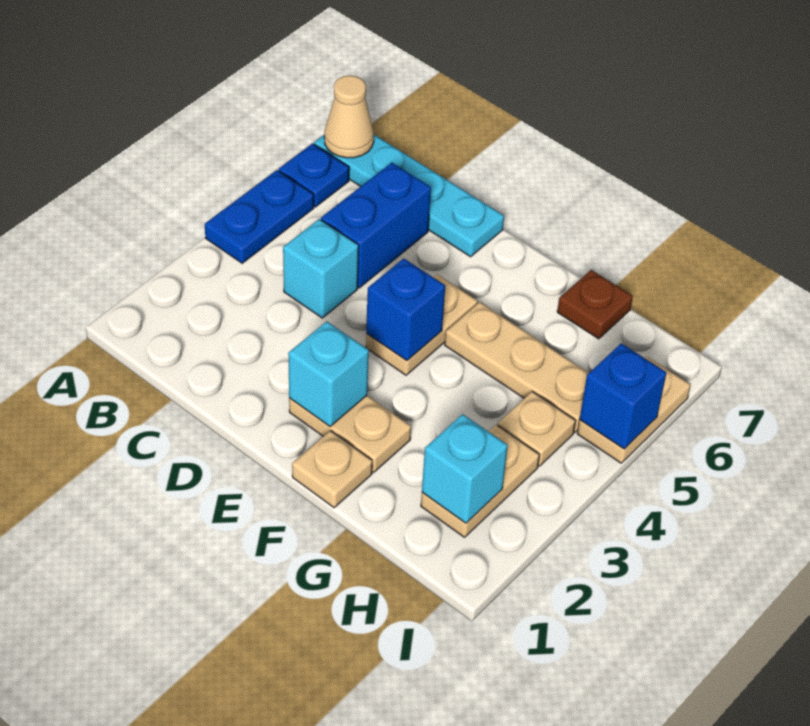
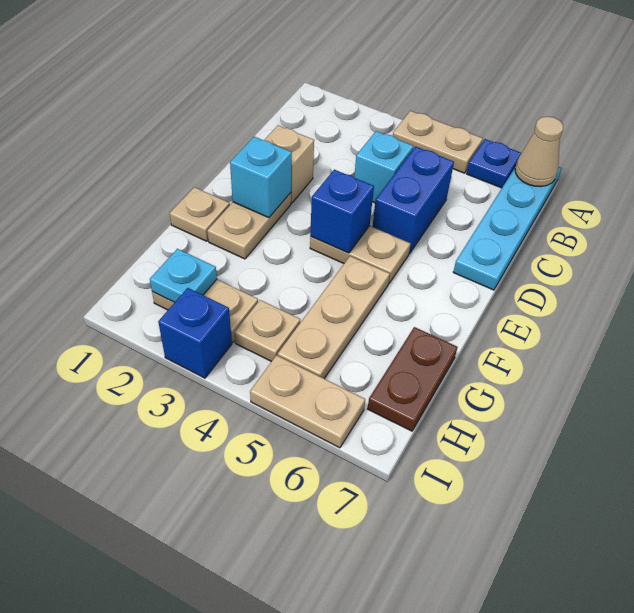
blue 1x2 plate [205,170,314,263] -> tan 1x2 plate [393,111,483,173]
blue 1x2 brick [321,163,431,288] -> blue 1x2 brick turned to [372,147,454,254]
none -> tan 1x1 brick [265,125,314,203]
brown 1x1 plate [557,270,633,339] -> brown 1x2 plate [368,327,457,431]
cyan 1x1 brick [422,414,508,523] -> cyan 1x1 plate [150,249,217,302]
blue 1x1 brick [580,344,666,449] -> blue 1x1 brick moved to [158,288,232,378]

